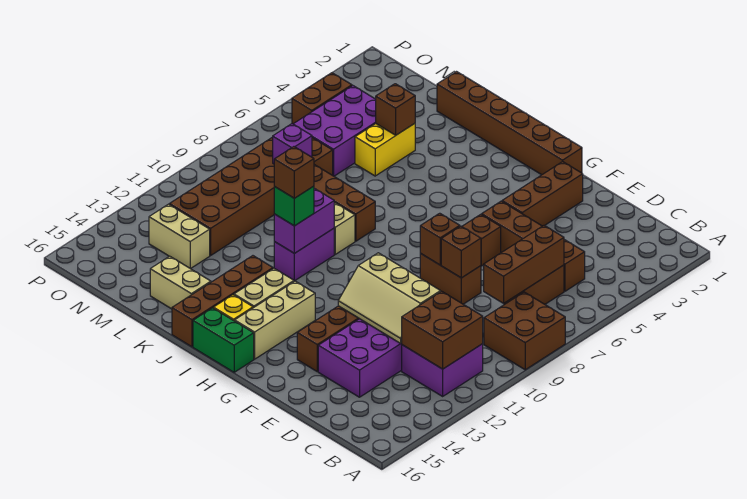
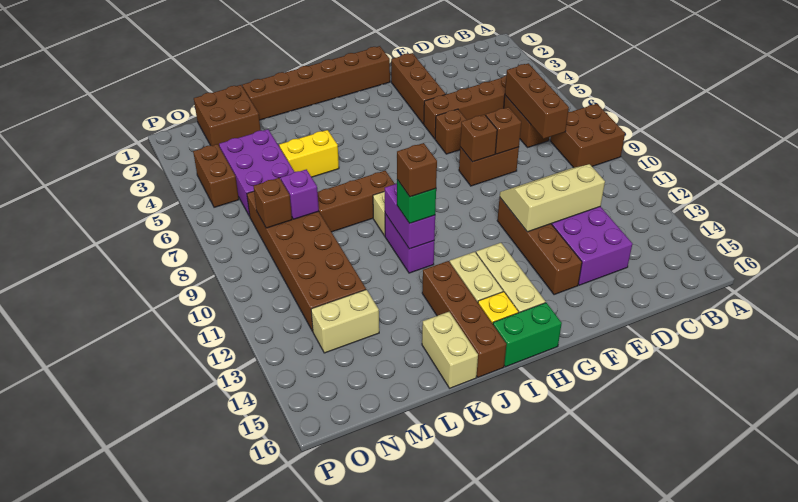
purple 2x2 brick [402,344,483,396] -> none
brown 2x2 brick [402,291,483,369] -> brown 2x2 brick moved to [194,85,261,146]
tan 2x3 slope [338,253,441,343] -> tan 2x3 slope turned to [500,164,605,232]
tan 1x2 brick [150,256,211,309] -> tan 1x2 brick turned to [422,312,478,388]
yellow 1x2 brick [355,124,415,176] -> yellow 1x2 brick turned to [279,130,339,177]
brown 1x1 brick [376,84,415,135] -> brown 1x1 brick moved to [253,178,292,228]

